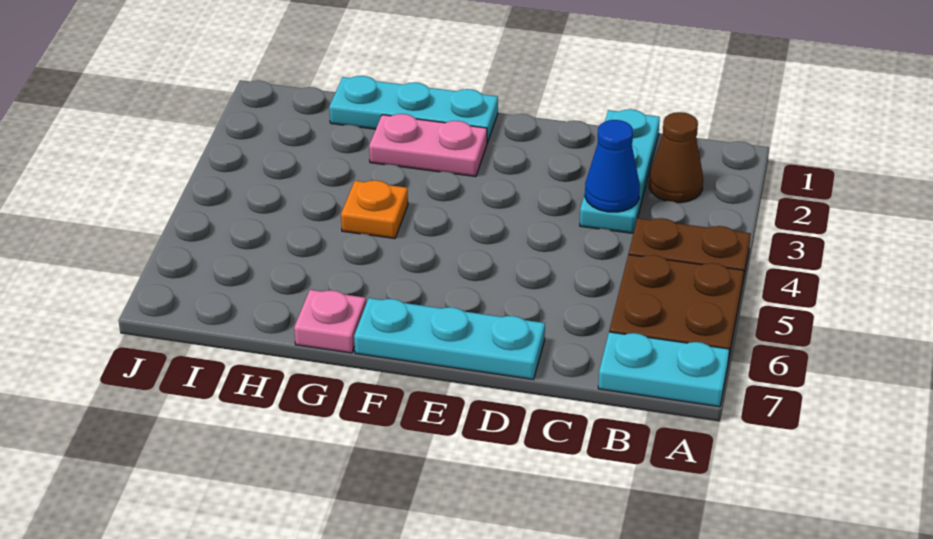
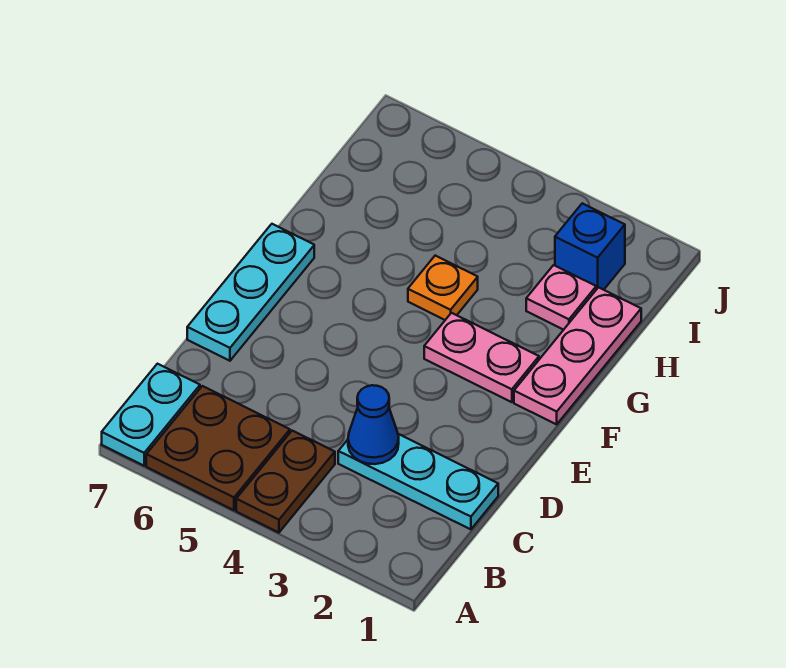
brown 1x1 cone [649,112,703,203] -> none
cyan 1x3 plate [329,76,498,143] -> pink 1x3 plate [514,287,641,424]
pink 1x2 plate [369,114,487,177] -> pink 1x2 plate turned to [424,313,539,402]
pink 1x1 plate [294,290,366,353] -> pink 1x1 plate moved to [526,265,596,330]
none -> blue 1x1 brick [555,203,625,290]

